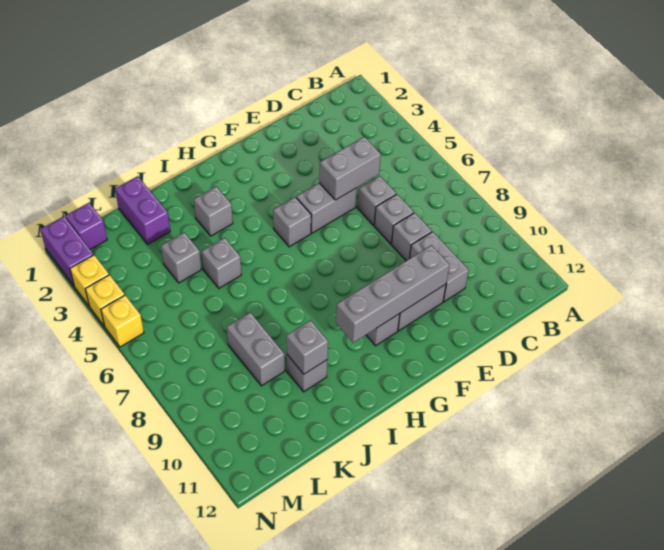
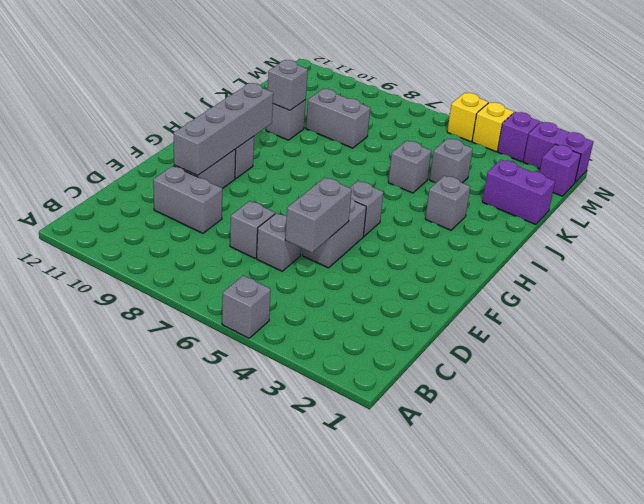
grey 1x1 brick [391,213,432,261] -> grey 1x1 brick moved to [222,275,271,338]
yellow 1x1 brick [70,255,109,306] -> purple 1x1 brick [498,112,540,162]

